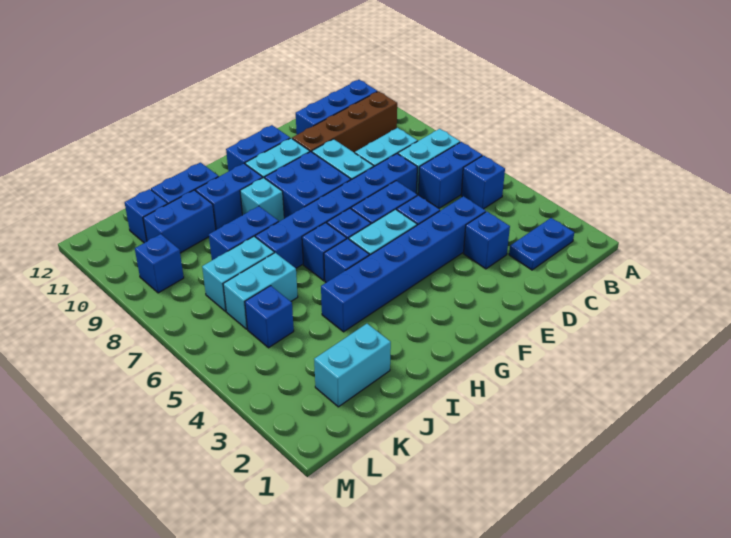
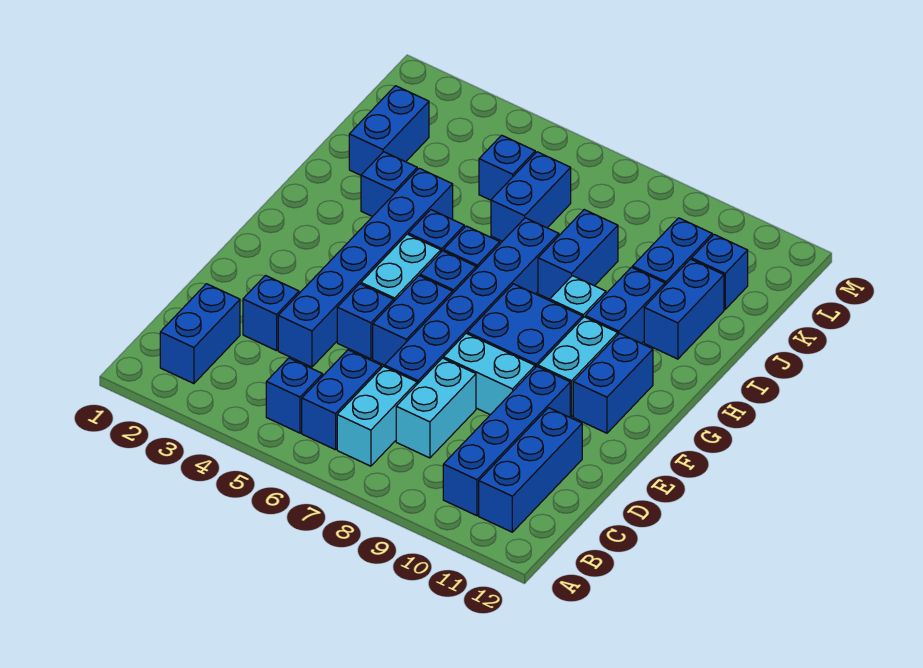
blue 1x2 plate [509,218,574,270] -> blue 1x2 brick [160,284,240,384]
brown 1x4 brick [292,91,397,153] -> blue 1x4 brick [443,367,570,516]
cyan 1x2 brick [314,324,391,407] -> blue 1x2 brick [349,86,429,175]
cyan 1x2 brick [223,253,298,329] -> blue 1x2 brick [491,152,571,241]
cyan 1x2 brick [202,236,274,311] -> none
blue 1x1 brick [135,234,184,293] -> blue 1x1 brick moved to [361,152,417,217]

